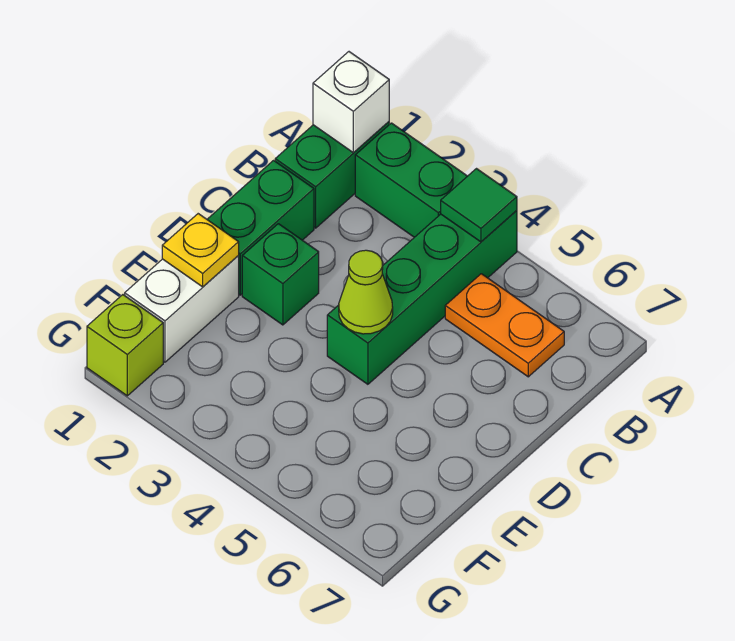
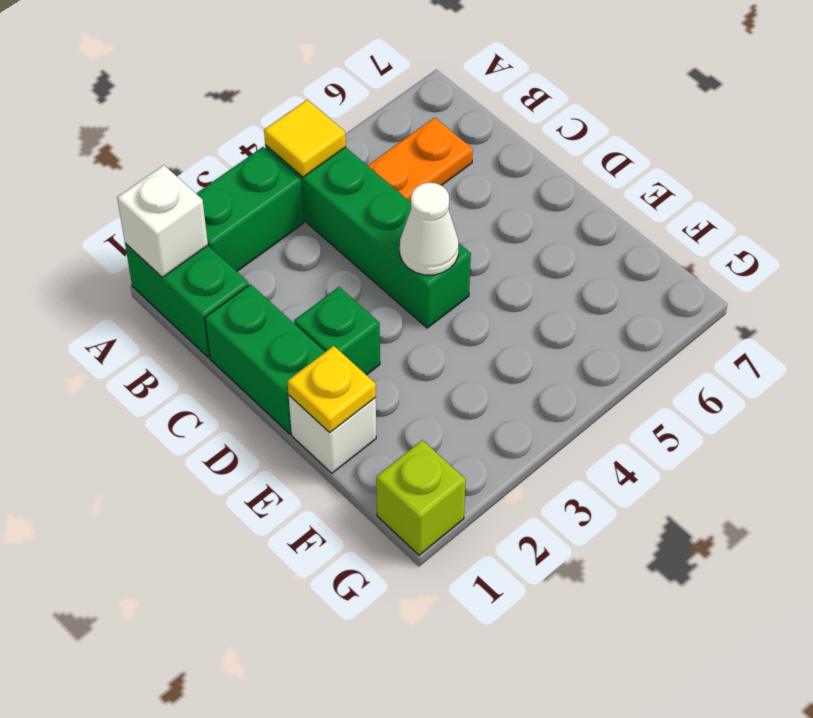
green 1x1 tile [441,169,517,242] -> yellow 1x1 tile [264,100,346,177]
lime 1x1 cone [339,250,393,334] -> white 1x1 cone [400,183,459,275]
white 1x2 brick [125,256,239,362] -> white 1x1 brick [289,396,376,473]

